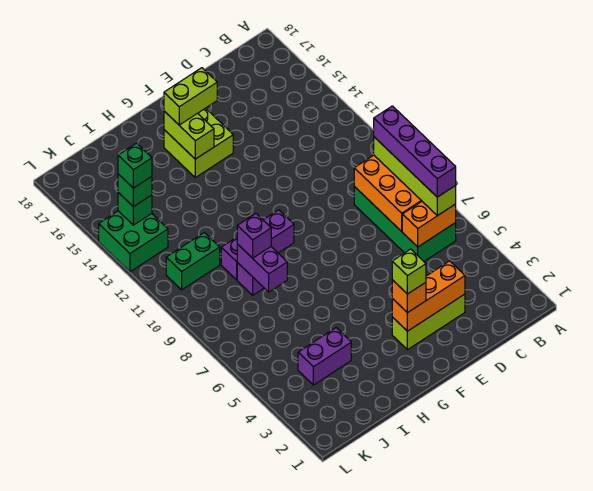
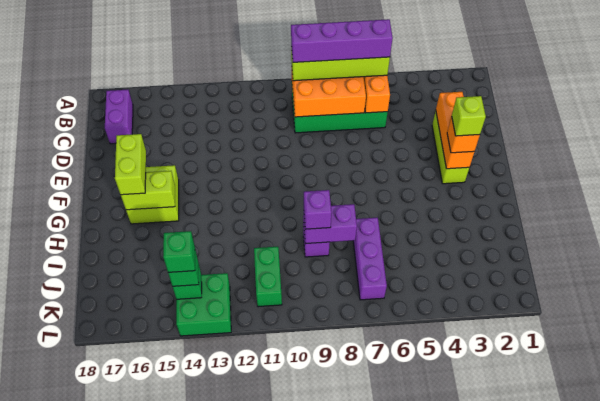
purple 1x3 brick [221,210,294,280] -> purple 1x3 brick moved to [353,218,387,300]
purple 1x2 brick [298,328,351,385] -> purple 1x2 brick moved to [105,90,133,144]

